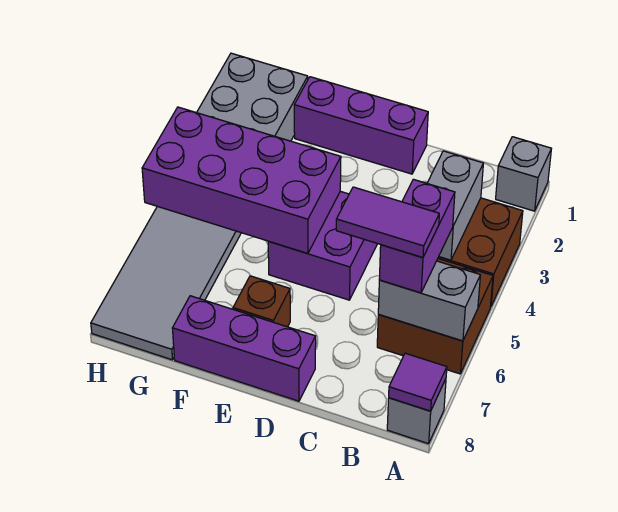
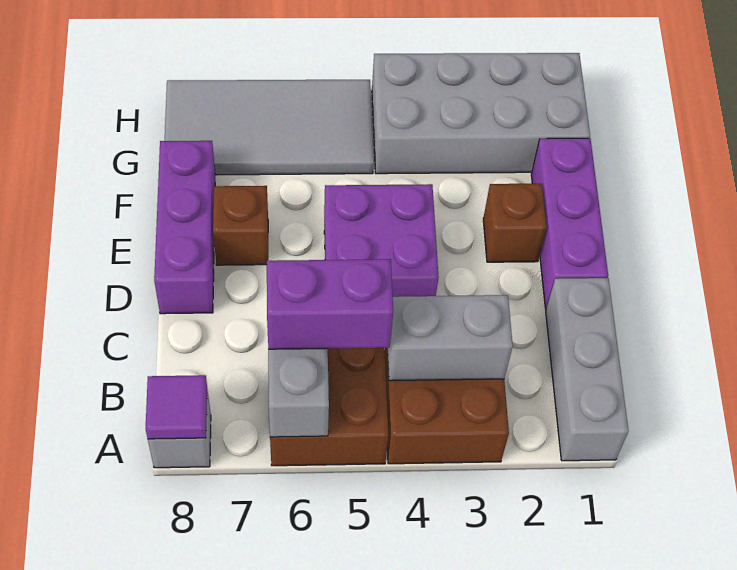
grey 1x1 brick [496,137,551,211] -> grey 1x3 brick [546,278,628,461]
purple 1x2 tile [336,187,439,258] -> none
none -> brown 1x1 brick [483,184,547,262]
purple 2x4 brick [142,107,341,254] -> none

